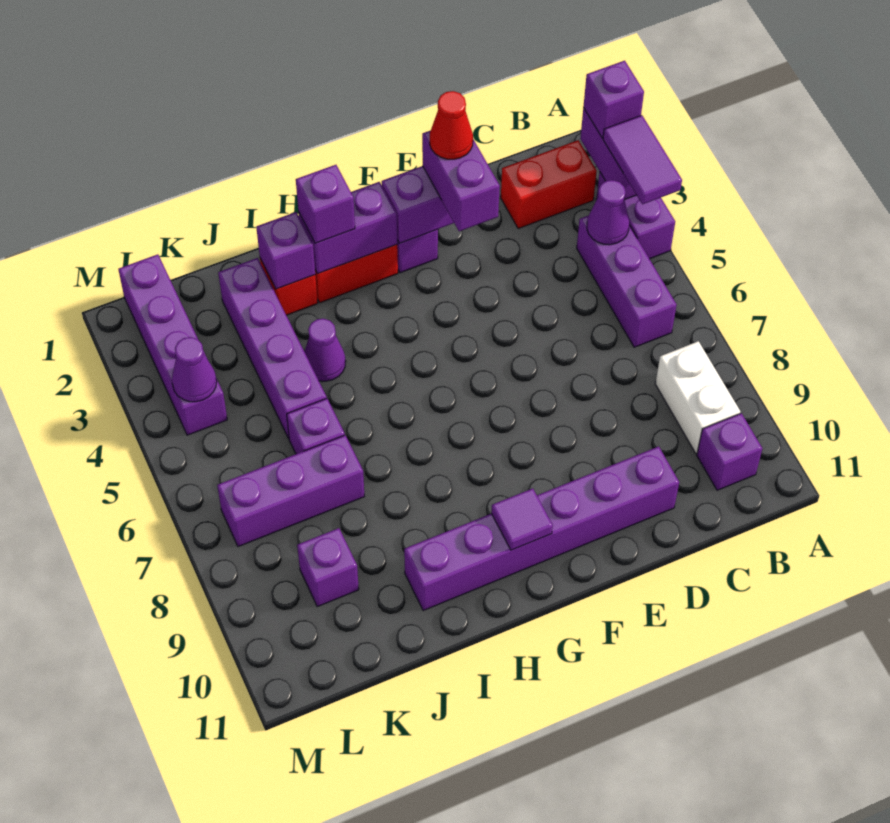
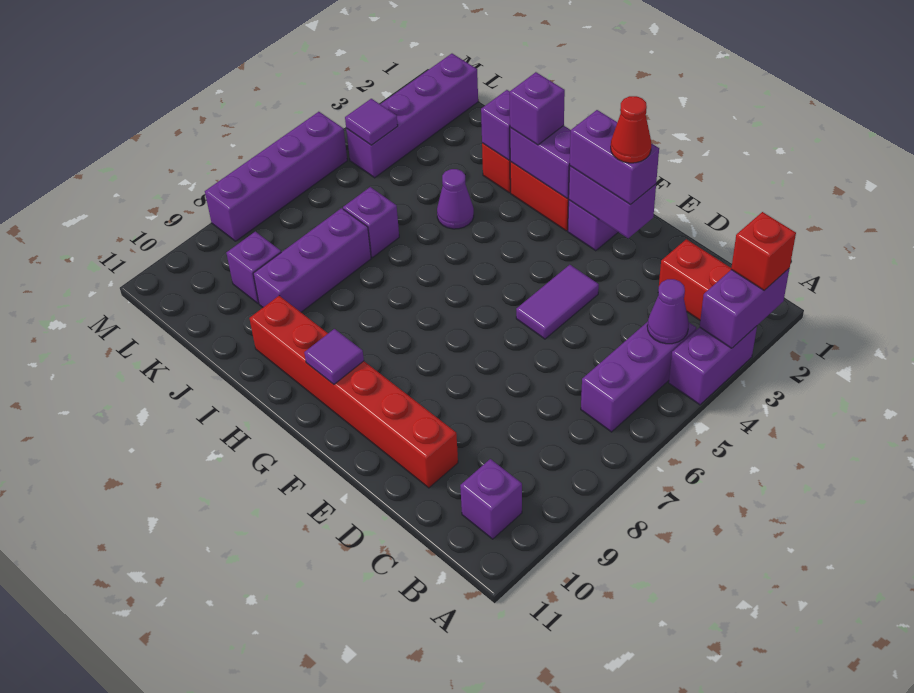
purple 1x1 brick [583,61,644,138] -> red 1x1 brick [731,212,796,290]
purple 1x2 tile [603,115,682,204] -> purple 1x2 tile moved to [516,265,599,339]
white 1x2 brick [655,341,740,454] -> none
purple 1x6 brick [404,446,679,611] -> red 1x6 brick [249,296,458,488]
purple 1x2 brick [422,131,500,231] -> purple 1x2 brick turned to [570,110,659,205]
purple 1x4 brick [218,258,327,438] -> purple 1x4 brick moved to [205,112,347,241]
purple 1x3 brick [217,435,364,547] -> purple 1x3 brick turned to [253,208,371,312]
purple 1x1 cone [172,337,217,402] -> purple 1x1 tile [345,99,398,145]

